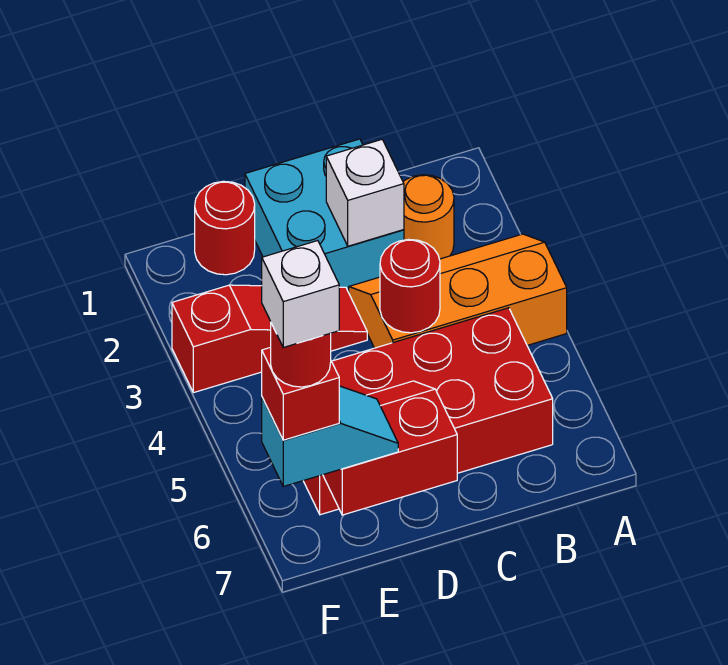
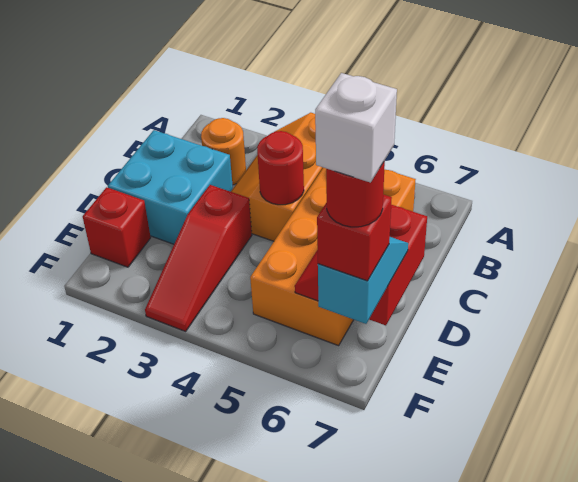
red 2x4 brick [304,308,553,515] -> orange 2x4 brick [250,168,416,346]
white 1x1 brick [326,140,404,246] -> none
red 1x3 slope [172,285,367,393] -> red 1x3 slope turned to [145,185,252,331]
red 1x1 round brick [195,181,255,275] -> red 1x1 brick [83,187,151,267]

